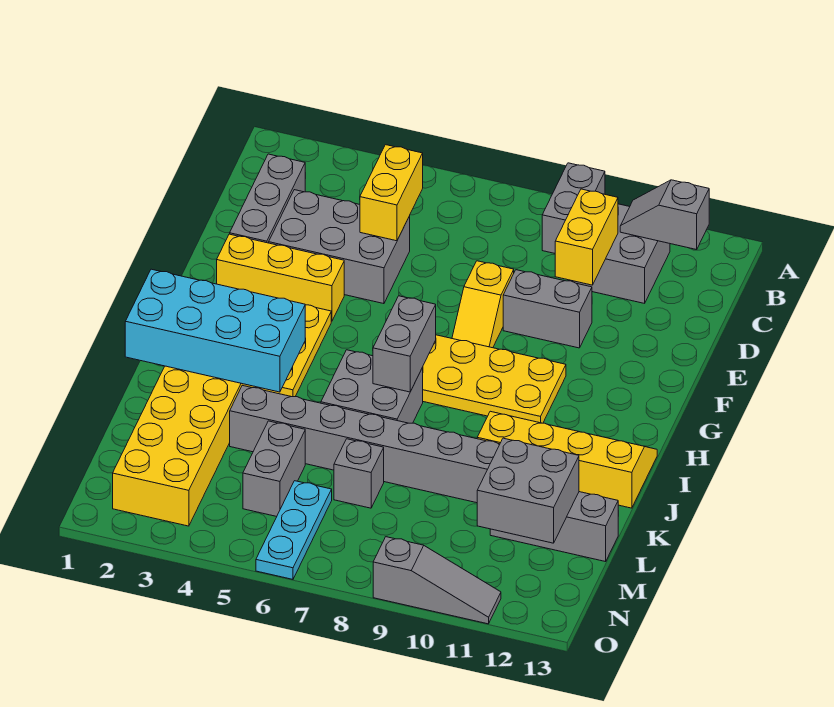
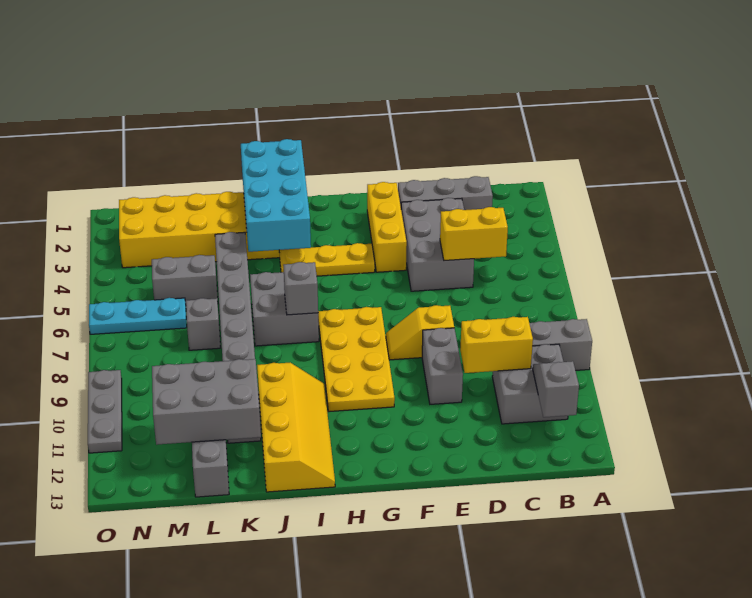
grey 1x2 brick [373,296,436,392] -> grey 1x1 brick [284,262,318,315]
grey 2x2 brick [477,438,579,543] -> grey 2x3 brick [152,359,261,445]
grey 1x3 slope [373,537,501,624] -> grey 1x3 plate [88,370,122,453]

